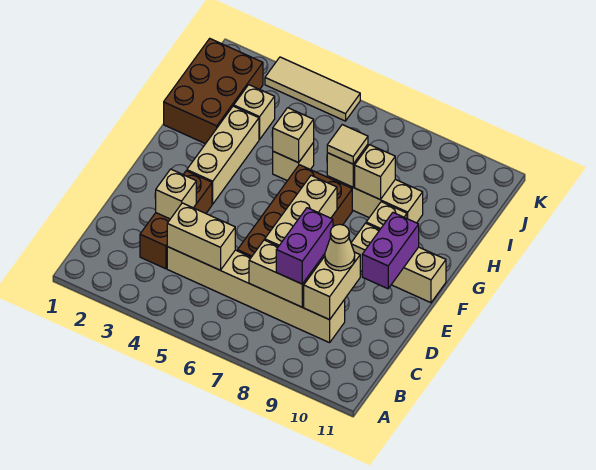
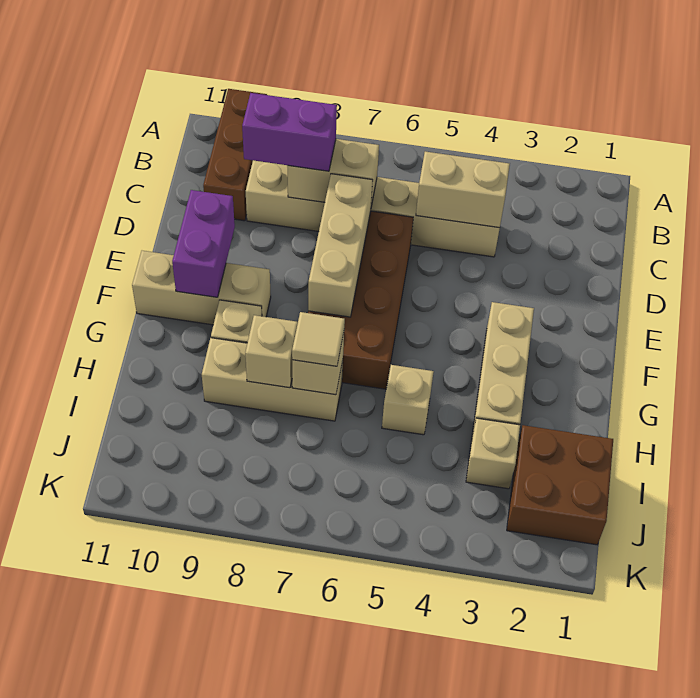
brown 1x3 brick [140,171,212,269] -> brown 1x3 brick moved to [203,89,267,221]
purple 1x2 brick [276,208,333,284] -> purple 1x2 brick turned to [242,93,337,171]
tan 1x2 brick [304,252,360,320] -> none
tan 1x1 brick [156,169,196,219] -> none
tan 1x1 cone [325,224,355,271] -> none
brown 2x3 brick [164,39,263,144] -> brown 2x2 brick [507,425,613,545]
tan 1x1 brick [273,108,314,163] -> none
tan 1x3 tile [265,57,360,121] -> none

